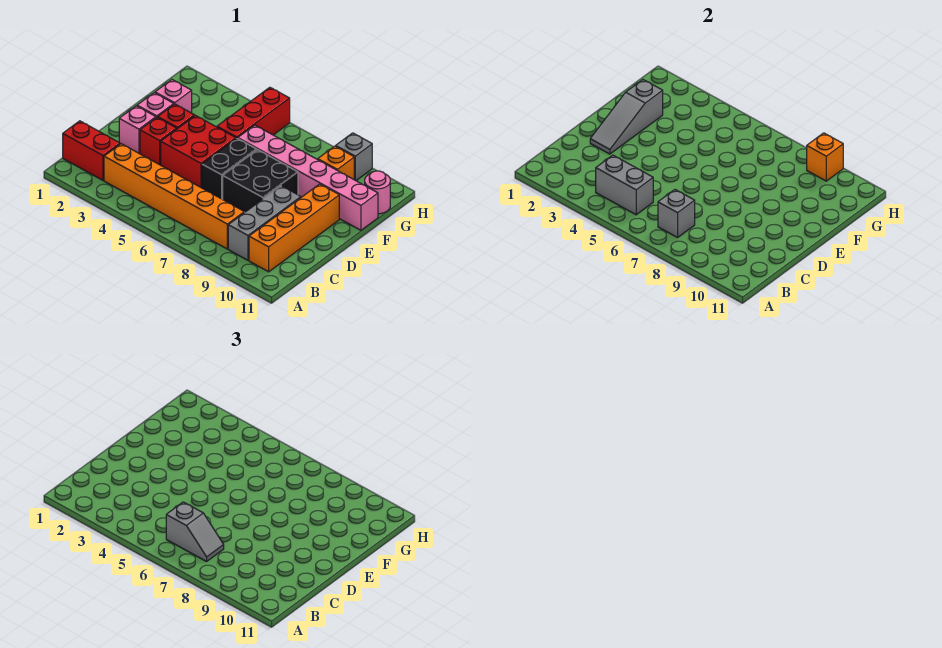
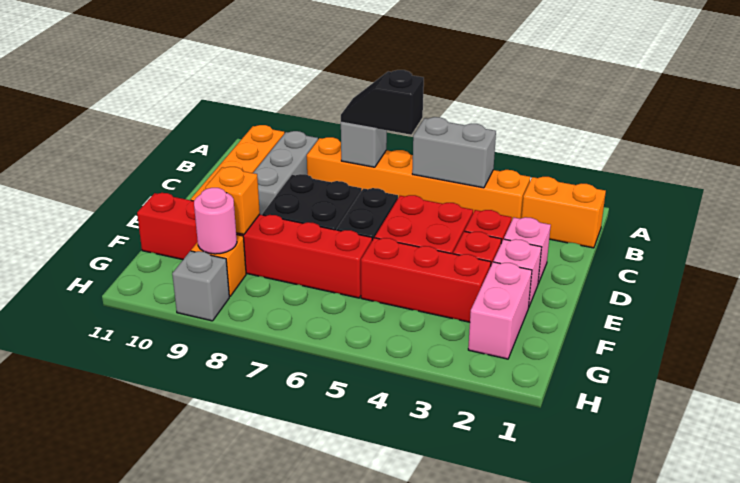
red 1x2 brick [63,121,120,180] -> orange 1x2 brick [522,177,606,248]
grey 1x2 slope [166,502,224,562] -> black 1x2 slope [341,70,424,135]
grey 1x3 slope [590,80,663,154] -> none
pink 1x1 brick [155,80,192,113] -> pink 1x2 brick [468,262,532,359]
red 1x3 brick [217,87,290,139] -> red 1x3 brick turned to [361,238,491,322]
pink 1x6 brick [238,125,378,230] -> red 1x6 brick [137,193,372,298]
pink 1x1 round brick [365,171,390,214] -> pink 1x1 round brick moved to [194,188,237,254]
orange 1x1 brick [807,133,843,181] -> orange 1x1 brick moved to [205,167,260,234]

